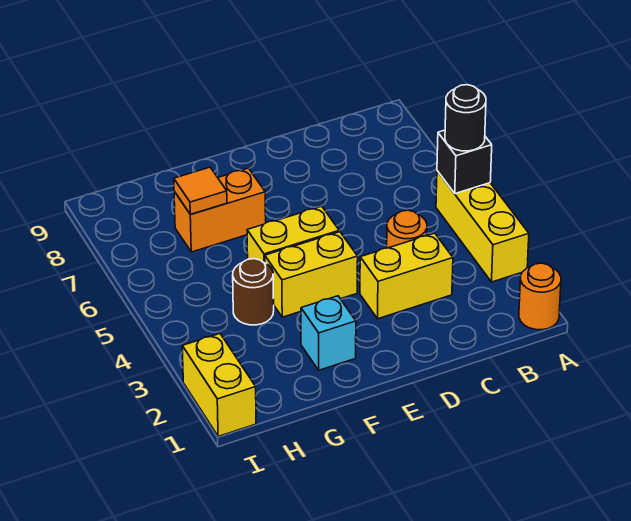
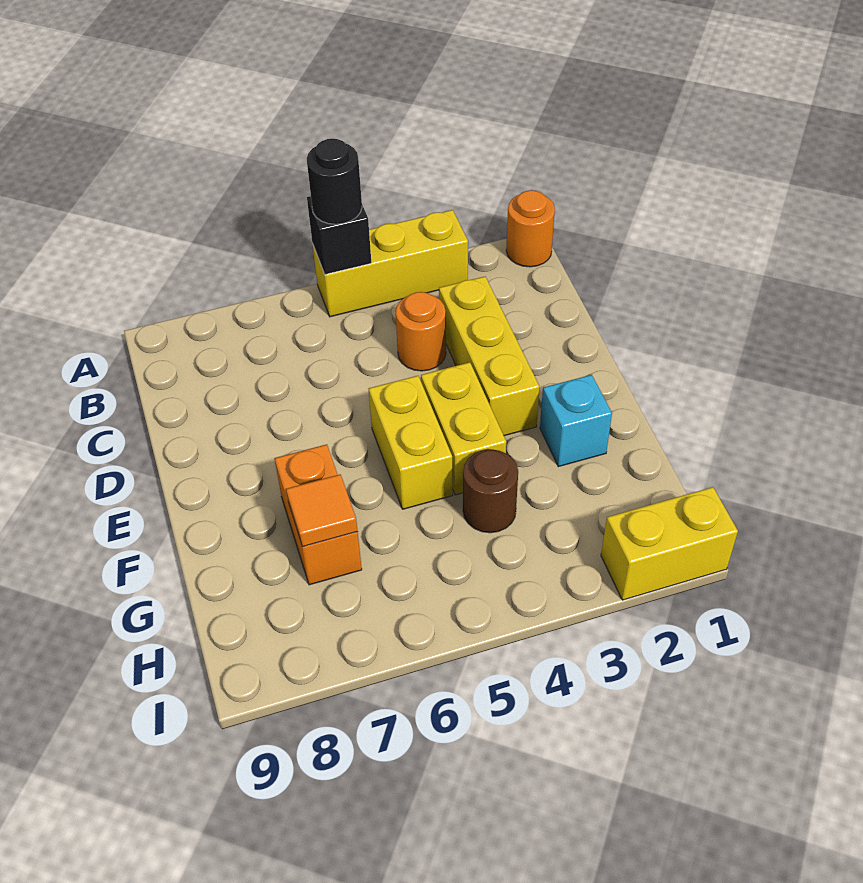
yellow 1x2 brick [360,233,453,319] -> yellow 1x3 brick [439,277,539,436]

